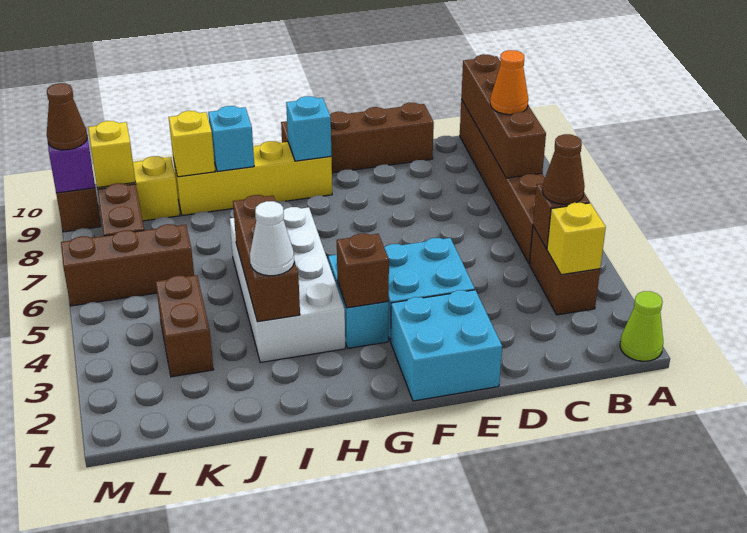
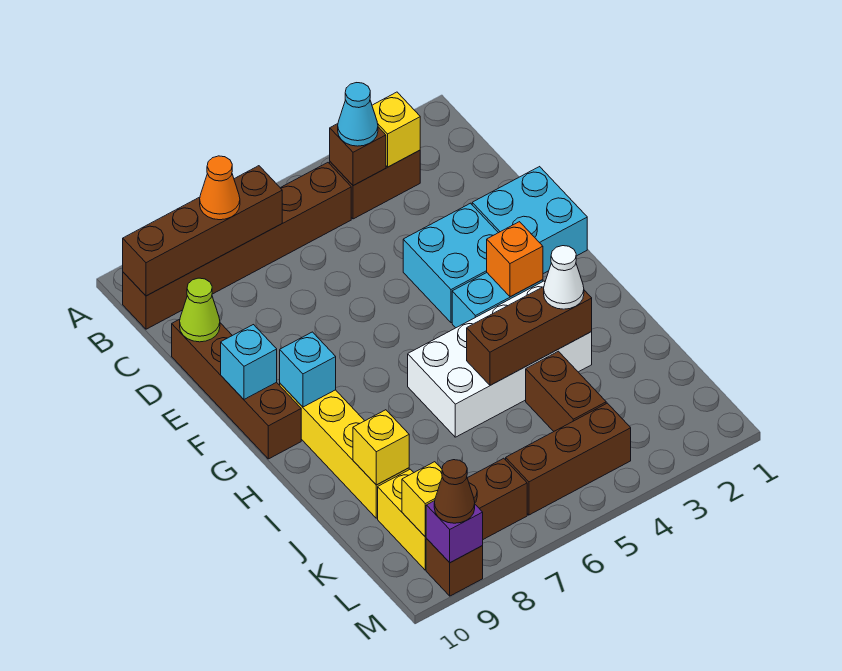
lime 1x1 cone [620,291,663,361] -> lime 1x1 cone moved to [180,278,220,342]
brown 1x1 cone [542,134,585,204] -> cyan 1x1 cone [338,83,378,146]
brown 1x1 brick [337,234,389,308] -> orange 1x1 brick [487,222,543,297]
cyan 1x1 brick [208,106,254,172] -> cyan 1x1 brick moved to [221,325,277,399]
brown 1x2 brick [156,275,214,377] -> brown 1x2 brick turned to [526,351,606,431]
brown 1x3 brick [61,224,194,306] -> brown 1x3 brick turned to [506,403,631,515]

